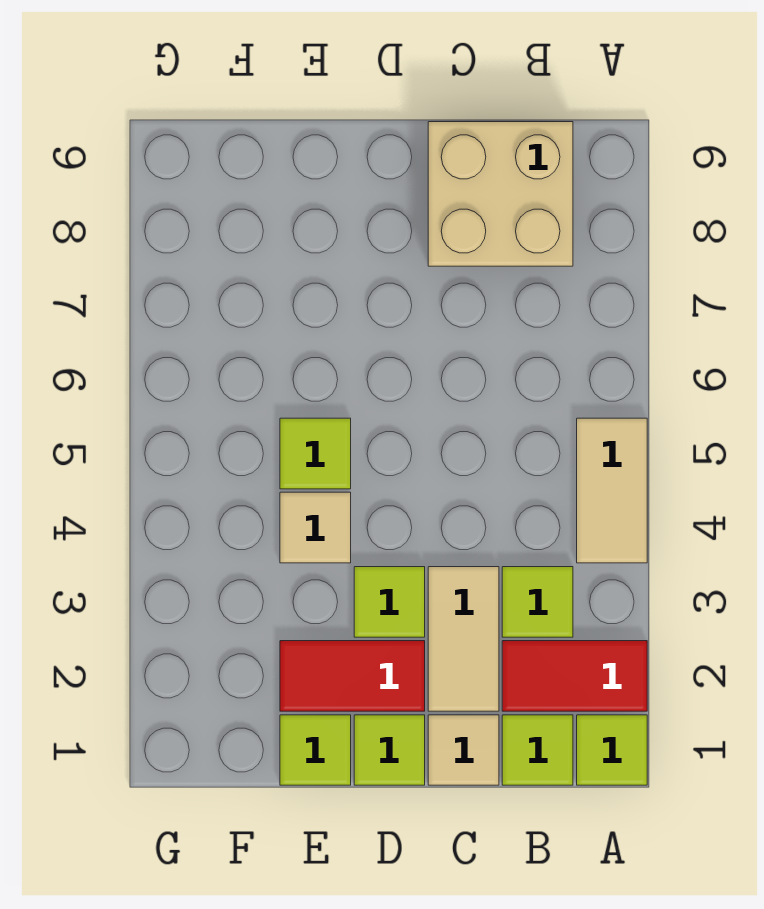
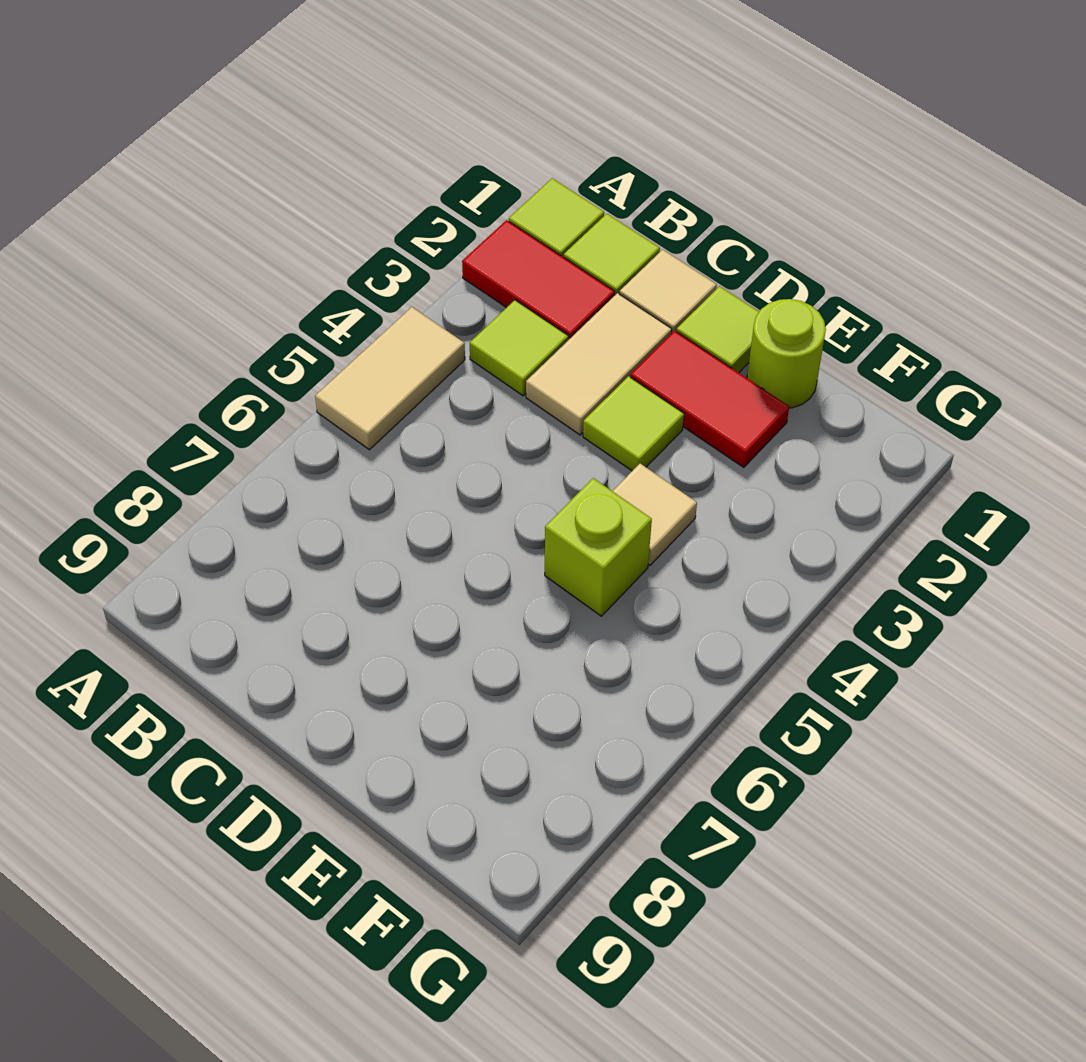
tan 2x2 brick [428,122,573,266] -> none
lime 1x1 tile [280,715,351,785] -> lime 1x1 round brick [747,299,826,408]
lime 1x1 tile [280,418,351,489] -> lime 1x1 brick [545,478,652,616]

